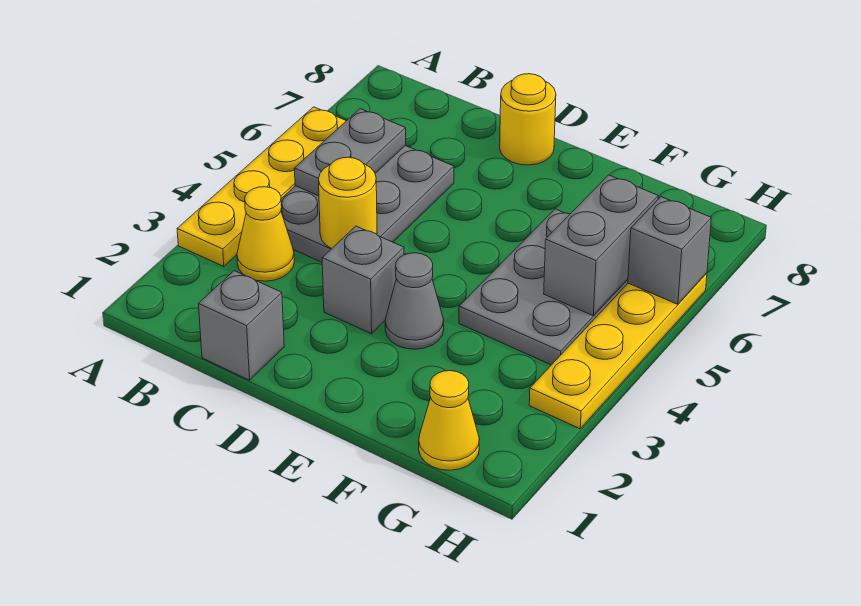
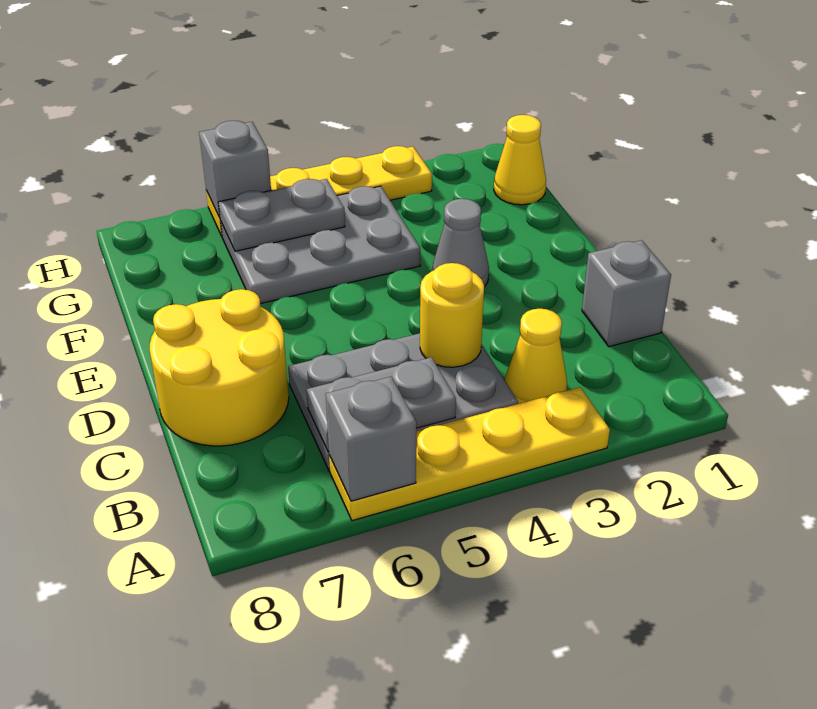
grey 1x1 brick [322,226,404,334] -> grey 1x1 brick moved to [326,377,416,501]
yellow 1x1 round brick [500,74,556,165] -> yellow 2x2 round brick [150,289,289,446]
grey 1x2 brick [544,175,658,315] -> grey 1x2 plate [218,179,345,251]

